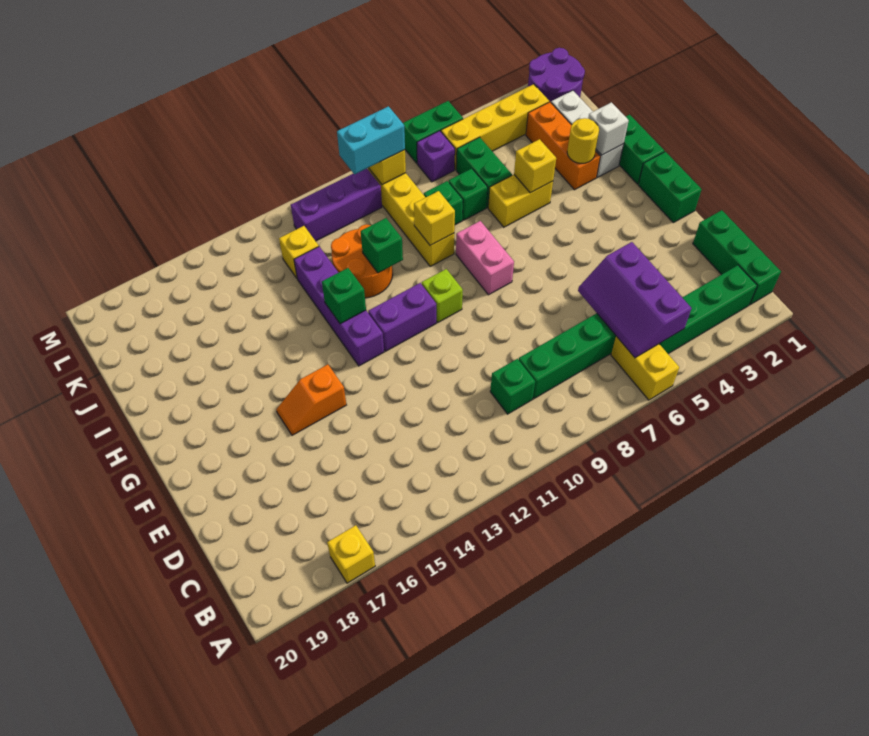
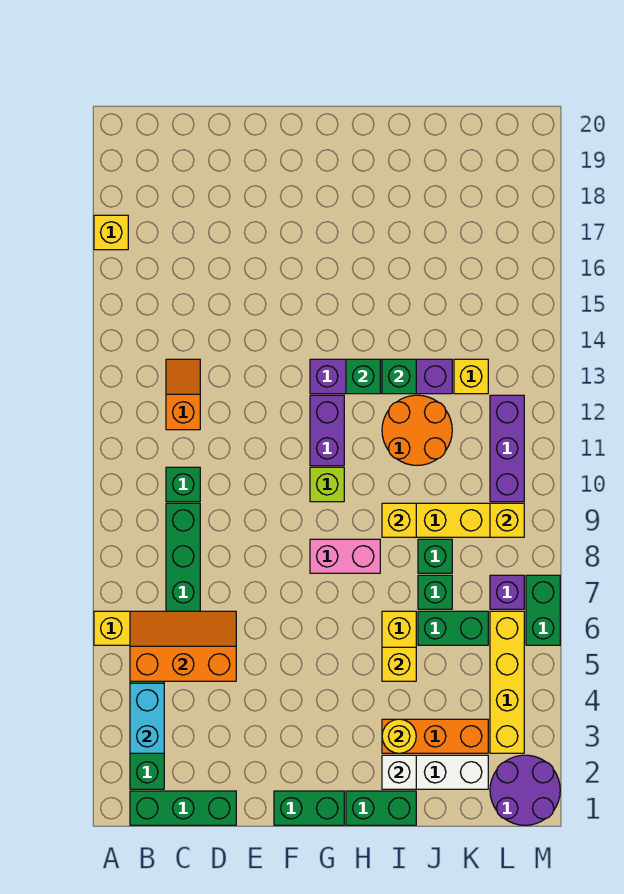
purple 2x3 slope [578,242,692,358] -> orange 2x3 slope [130,611,236,681]
orange 1x2 slope [276,365,346,435] -> orange 1x2 slope moved to [166,359,200,430]
green 1x1 brick [361,218,403,273] -> green 1x1 brick moved to [382,359,416,394]
cyan 1x2 brick [337,106,405,174] -> cyan 1x2 brick moved to [130,683,164,753]

